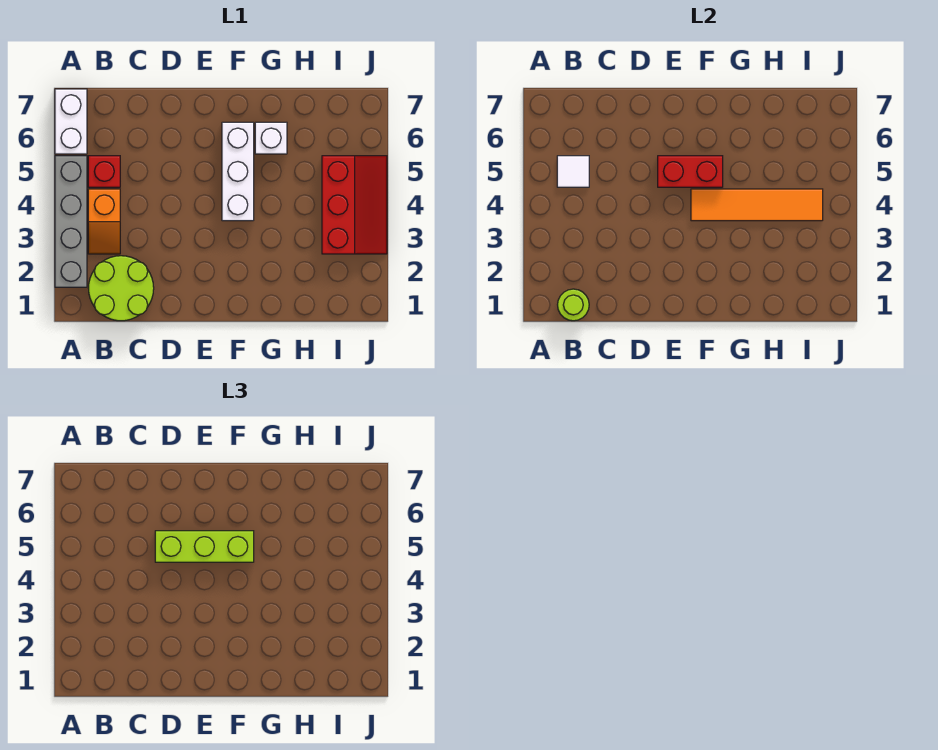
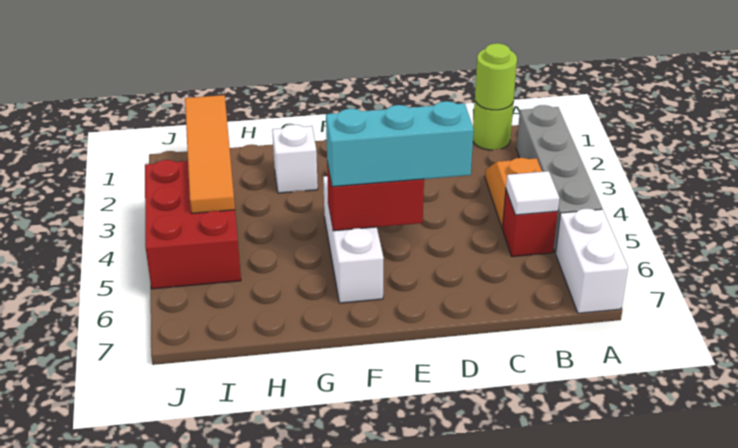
lime 2x2 round brick [88,256,154,321] -> lime 1x1 round brick [473,101,513,150]
lime 1x3 brick [155,531,254,562] -> cyan 1x3 brick [326,101,474,187]
orange 1x4 tile [691,189,823,221] -> orange 1x4 tile turned to [185,95,235,213]
white 1x1 brick [255,122,287,154] -> white 1x1 brick moved to [272,125,318,193]
red 2x3 slope [322,156,387,254] -> red 2x3 brick [145,160,241,289]

